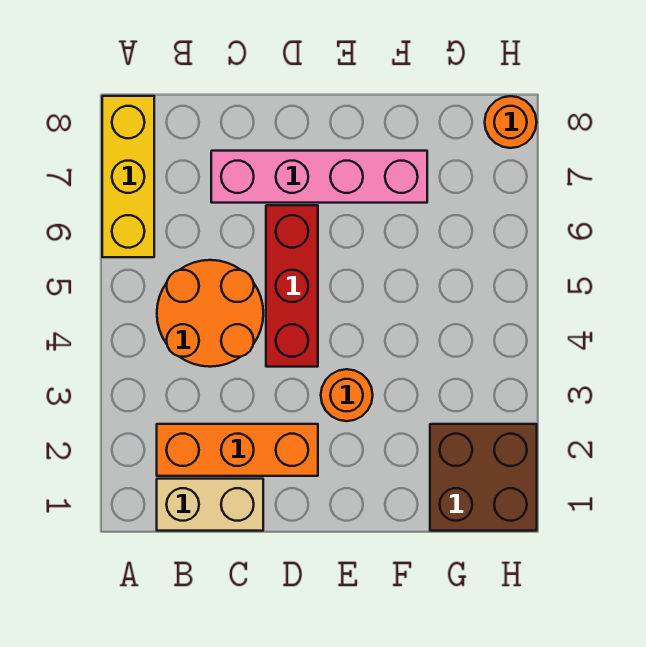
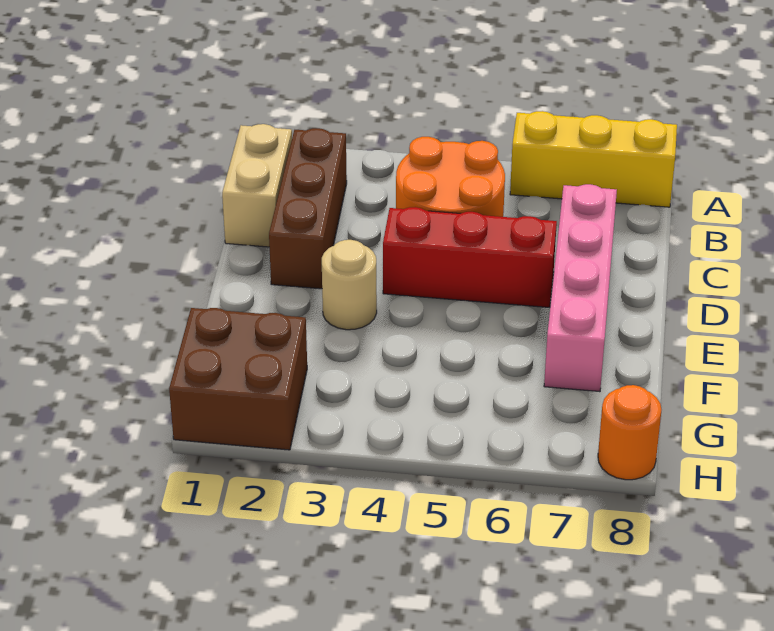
orange 1x3 brick [157,424,318,476] -> brown 1x3 brick [269,128,347,289]
orange 1x1 round brick [321,369,373,421] -> tan 1x1 round brick [322,240,377,330]

